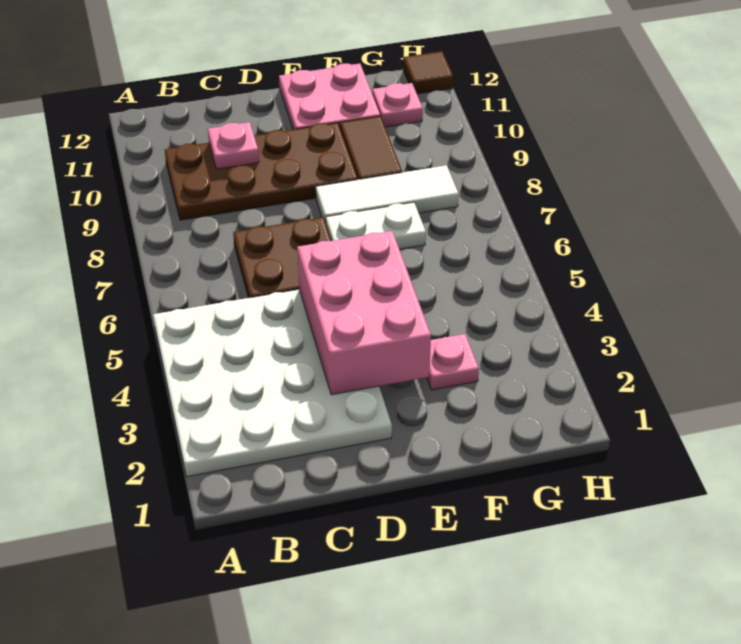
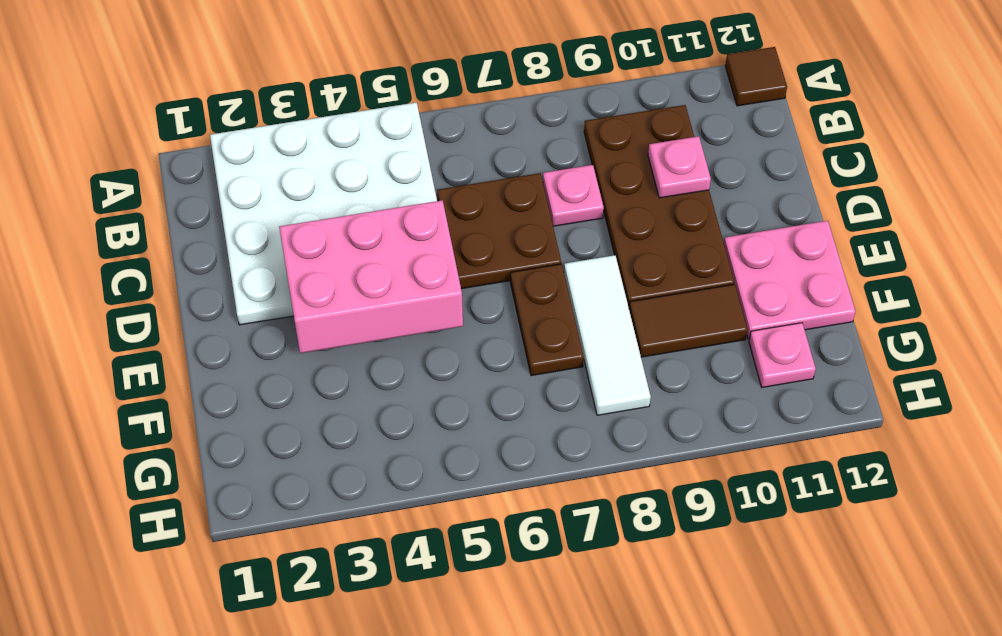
white 1x2 plate [326,202,426,249] -> brown 1x2 plate [510,264,584,376]
pink 1x1 plate [427,334,479,390] -> pink 1x1 plate moved to [543,165,604,226]
brown 1x1 tile [403,51,453,94] -> brown 1x1 tile moved to [725,47,787,106]

